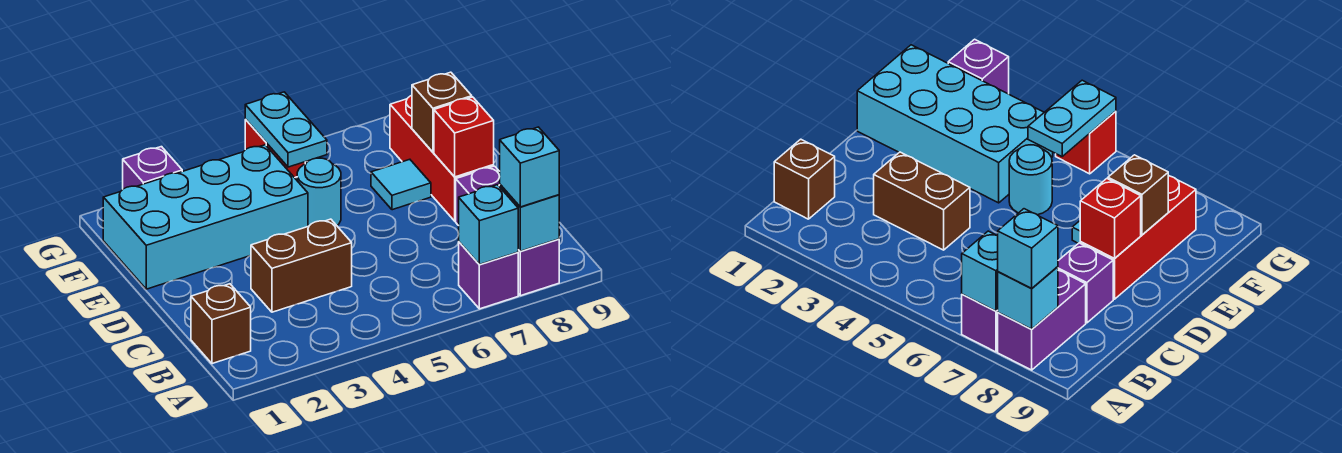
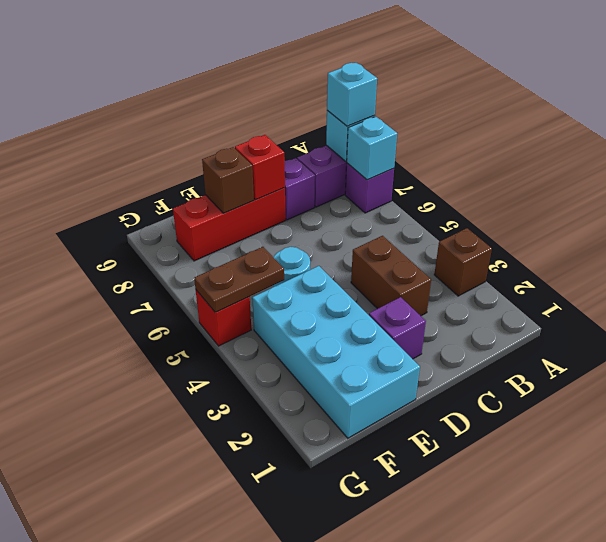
brown 1x1 brick [191,284,251,364] -> brown 1x1 brick moved to [434,228,492,296]
cyan 1x1 tile [371,159,431,210] -> none
cyan 1x2 plate [245,92,327,167] -> brown 1x2 plate [194,247,284,312]
purple 1x1 brick [123,147,182,189] -> purple 1x1 brick moved to [369,297,426,359]

